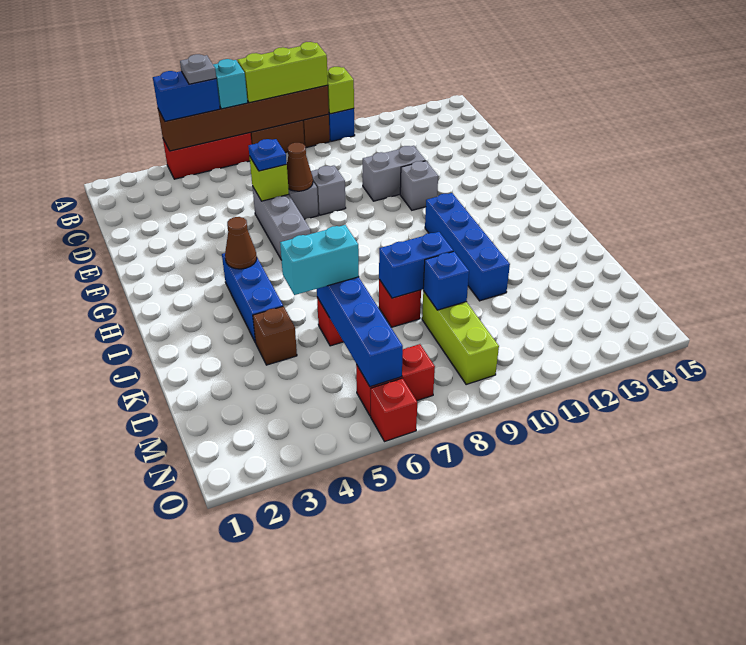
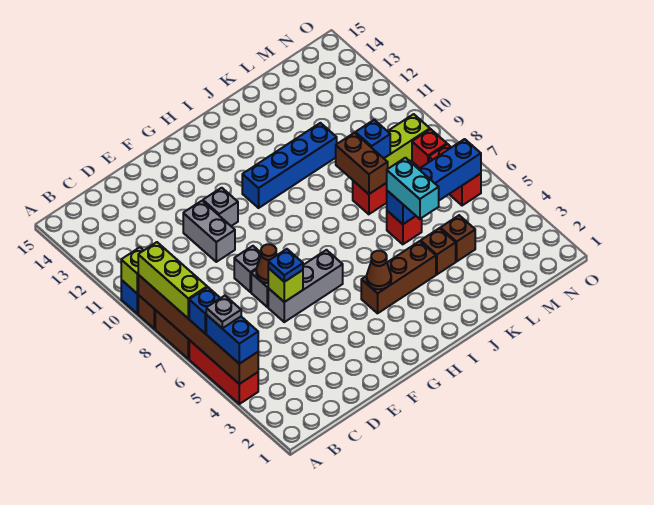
cyan 1x1 brick [213,59,248,109] -> blue 1x1 brick [189,287,220,334]
blue 1x3 brick [222,253,283,343] -> brown 1x3 brick [361,241,436,313]
blue 1x2 brick [379,232,453,298] -> brown 1x2 brick [336,133,388,194]
none -> brown 1x1 brick [440,215,475,261]
red 1x1 brick [371,378,417,442] -> red 1x1 brick moved to [412,129,447,168]

